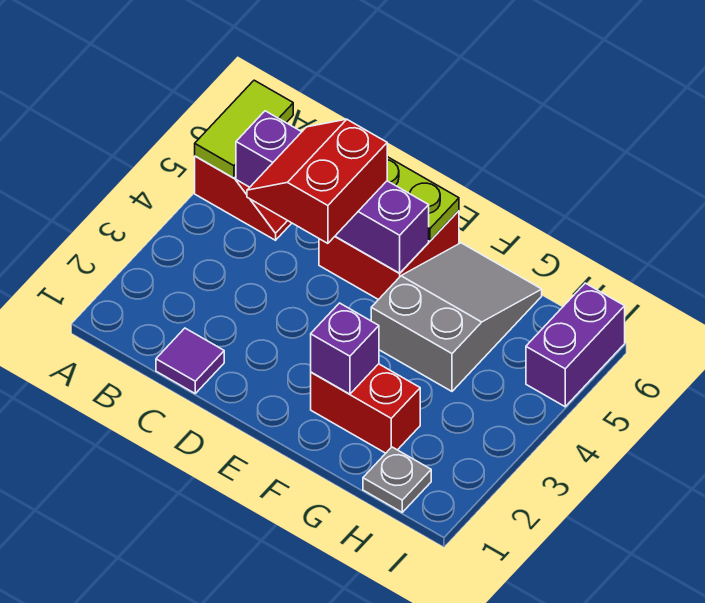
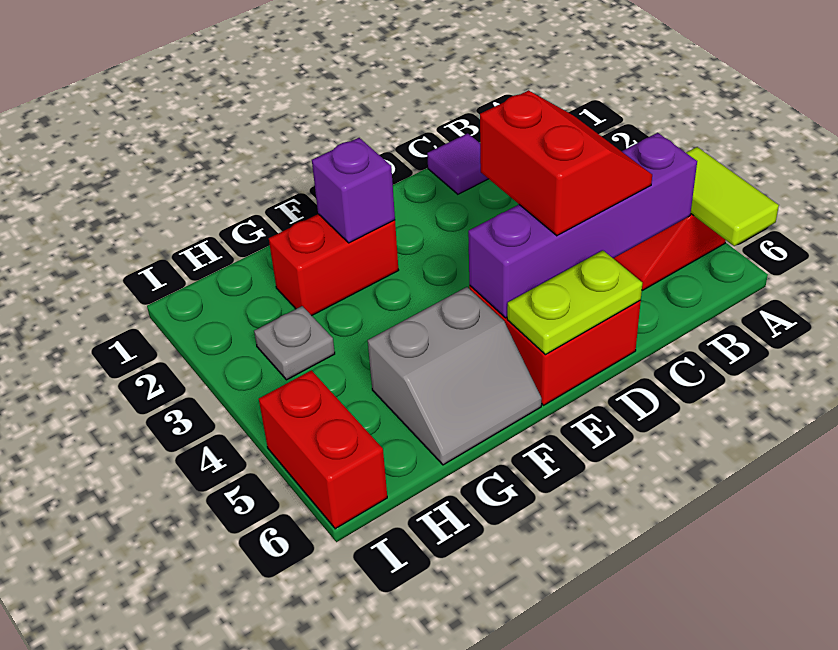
grey 2x3 slope [371,243,542,391] -> grey 2x2 slope [368,287,542,465]
grey 1x1 plate [363,447,431,512] -> grey 1x1 plate moved to [254,306,335,380]
purple 1x2 brick [526,283,625,407] -> red 1x2 brick [259,370,387,529]

